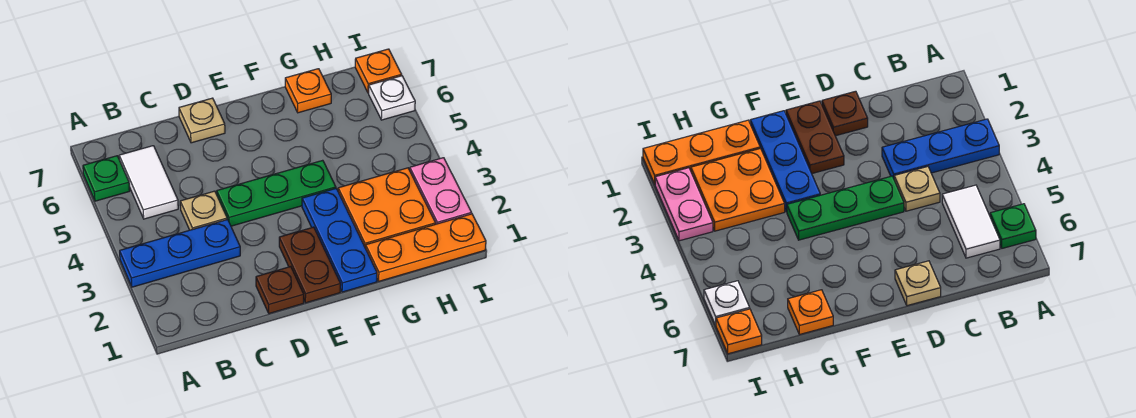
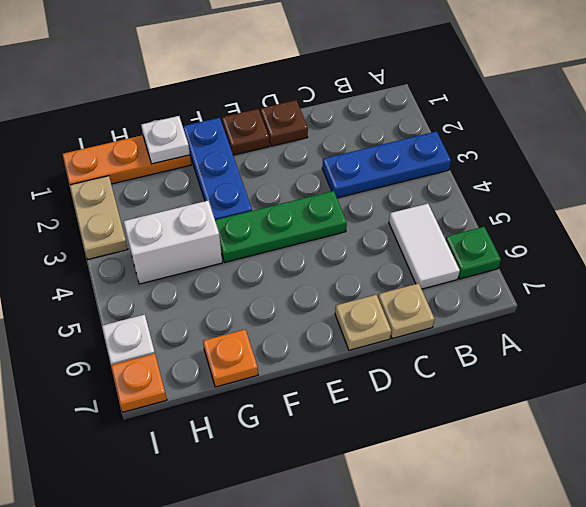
tan 1x1 plate [180,191,227,230] -> tan 1x1 plate moved to [378,283,435,339]
brown 1x2 plate [279,227,341,303] -> brown 1x1 plate [222,109,269,155]
none -> white 1x1 plate [141,116,190,164]
orange 2x2 plate [338,168,436,248] -> none
none -> white 1x2 brick [123,201,222,284]
pink 1x2 plate [410,158,471,224] -> tan 1x2 plate [70,176,128,259]

